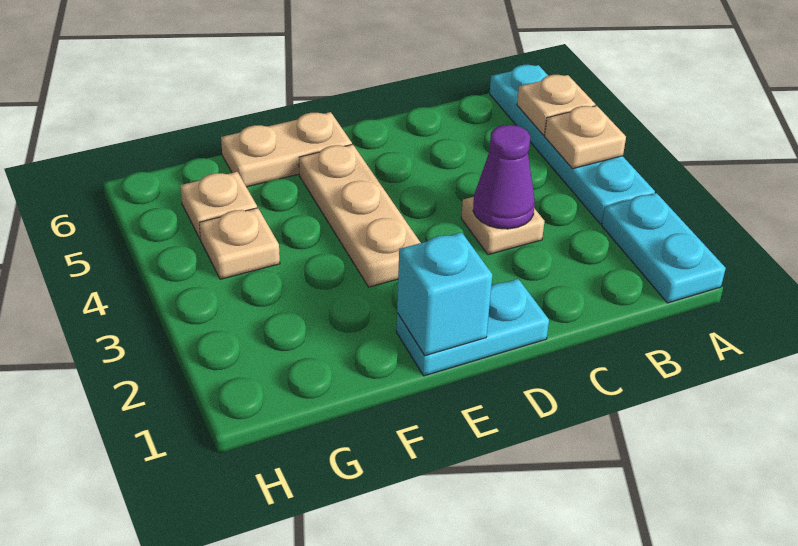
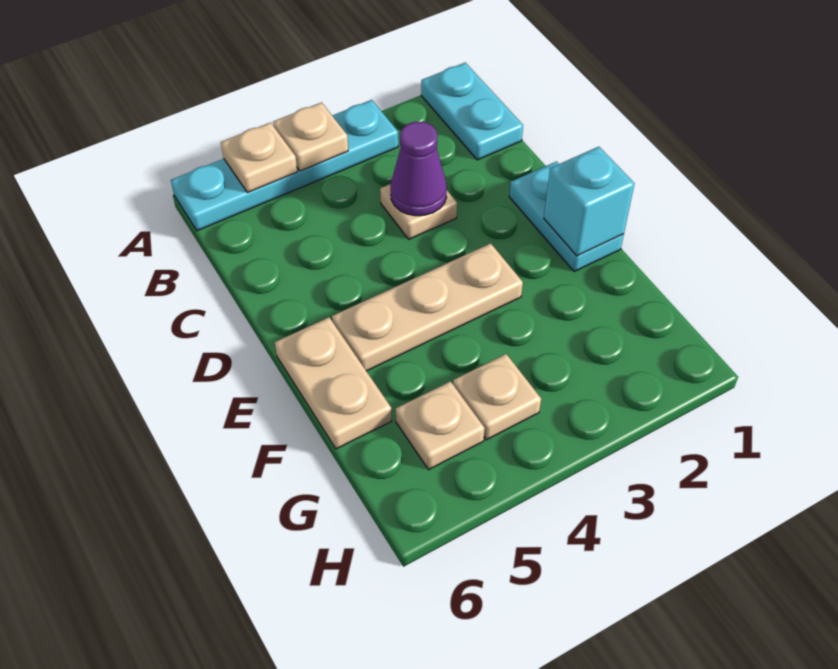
cyan 1x2 plate [602,193,726,303] -> cyan 1x2 plate turned to [421,63,523,160]

